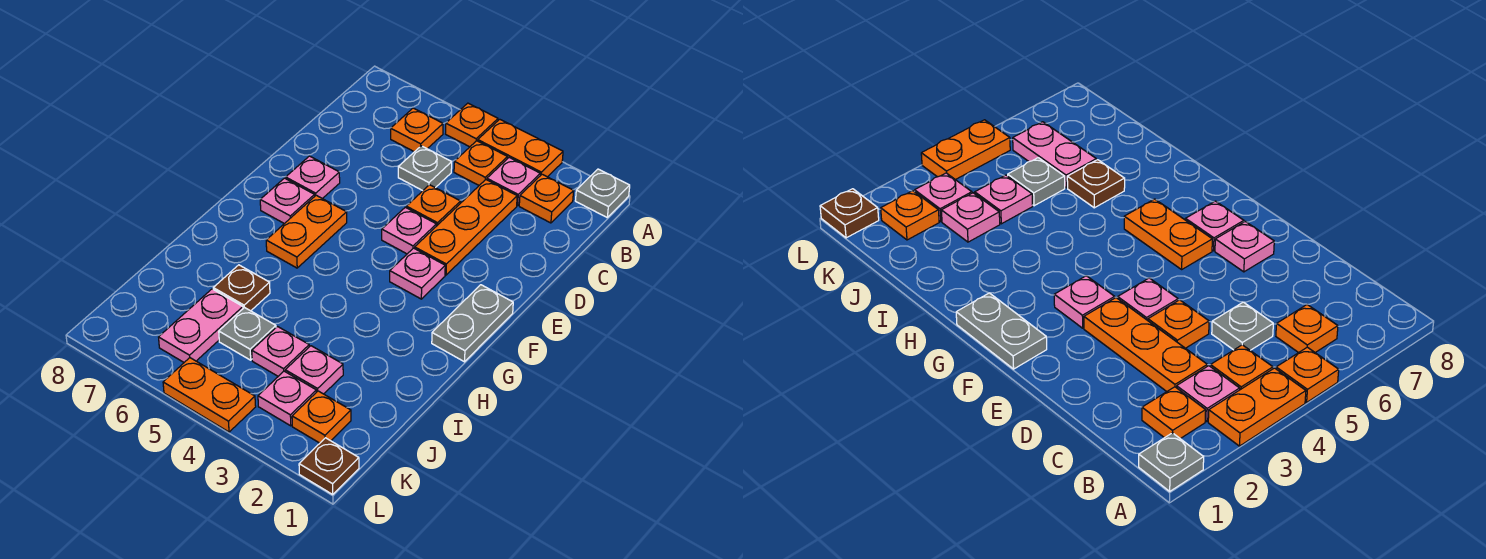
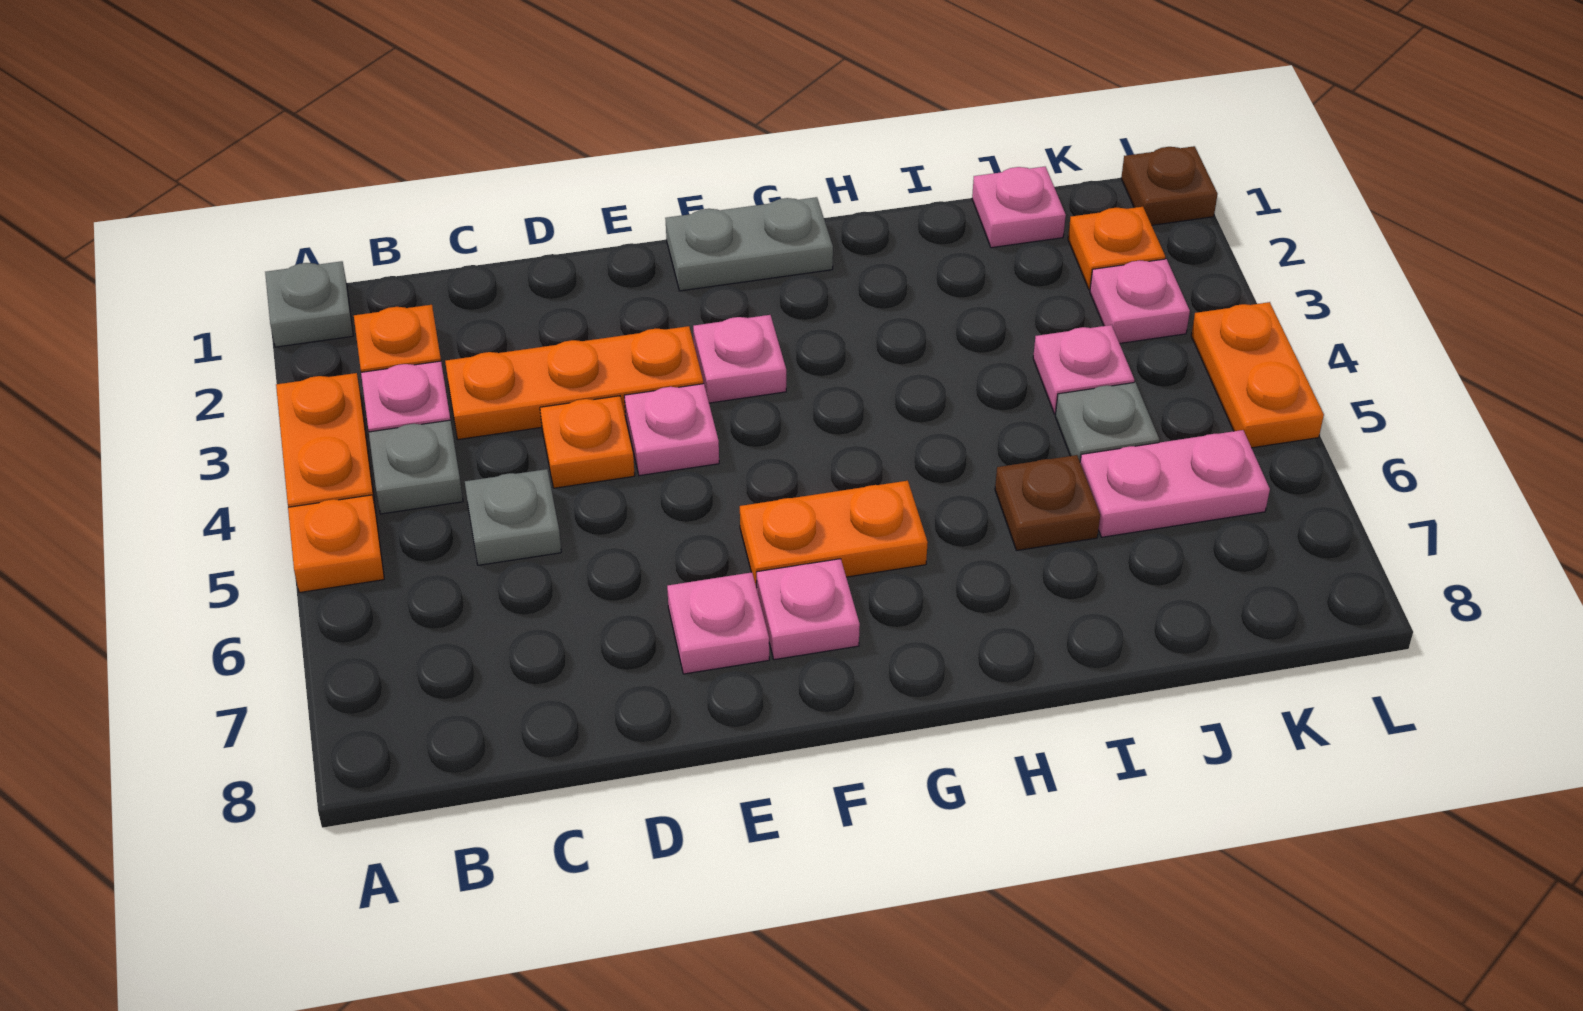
orange 1x1 plate [454,141,507,185] -> grey 1x1 plate [369,420,463,514]
orange 1x1 plate [391,108,443,152] -> none
pink 1x1 plate [285,346,343,394] -> pink 1x1 plate moved to [972,167,1066,248]

